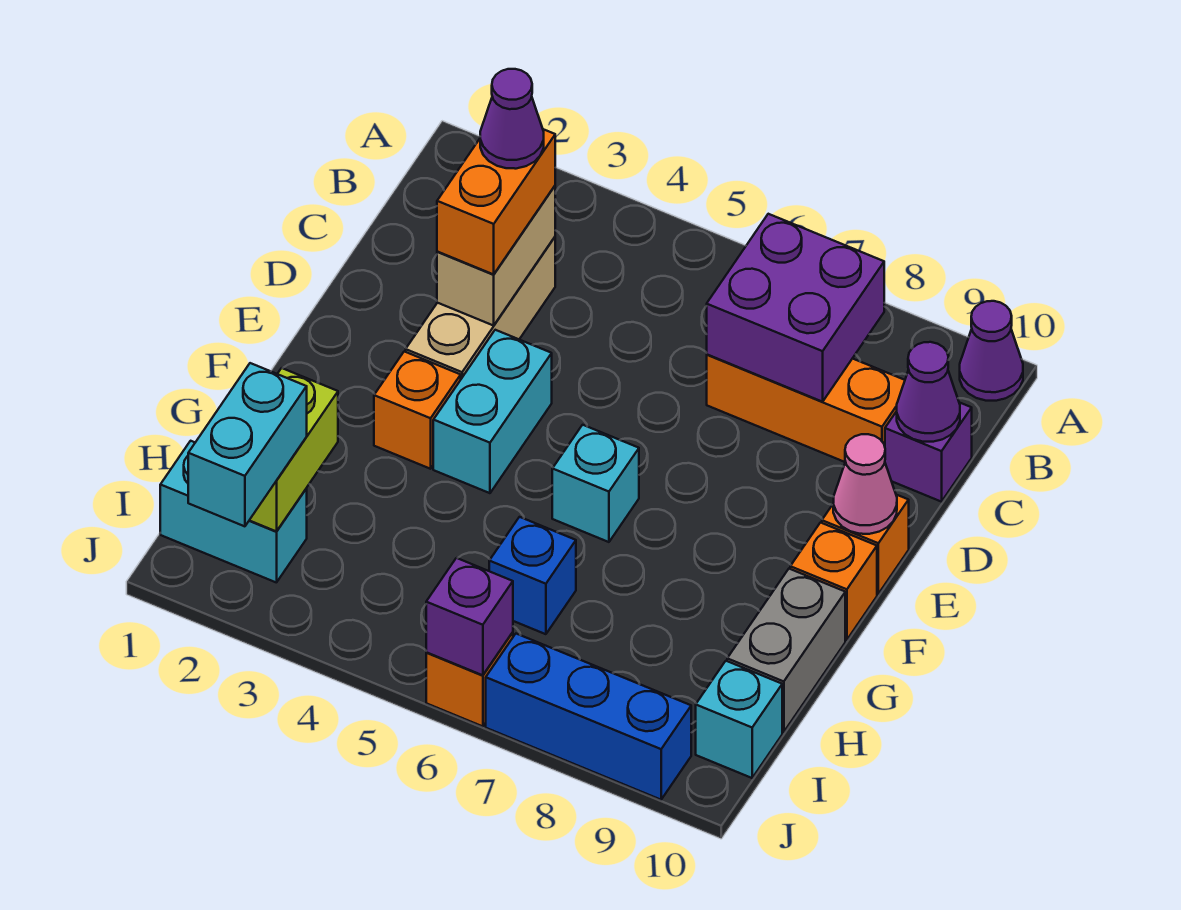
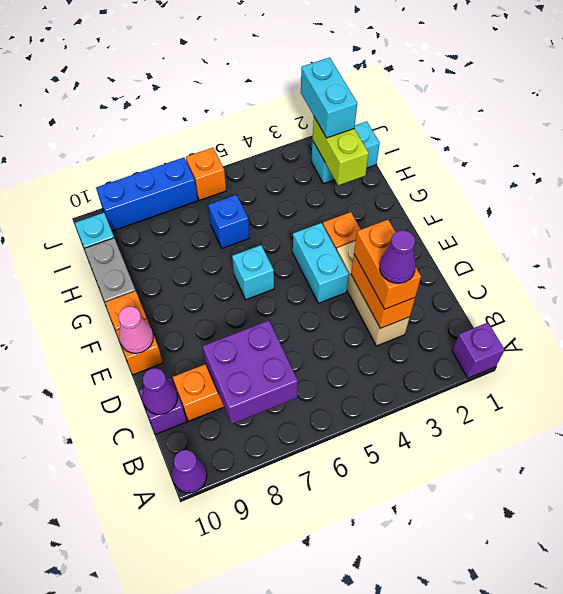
tan 1x2 brick [437,186,555,326] -> orange 1x2 brick [351,255,415,328]
purple 1x1 brick [426,558,513,675] -> purple 1x1 brick moved to [452,323,505,378]

